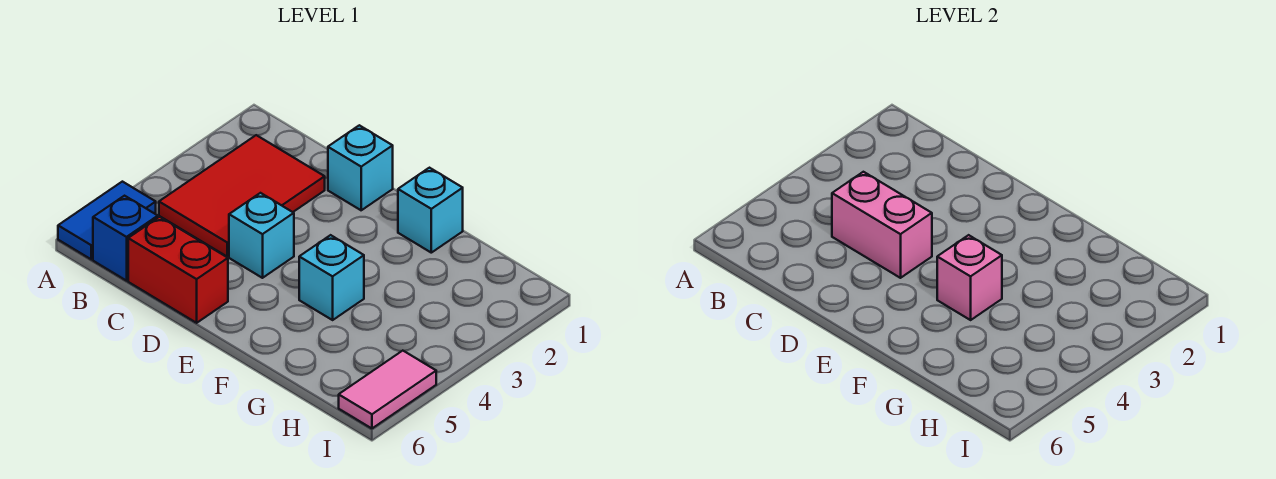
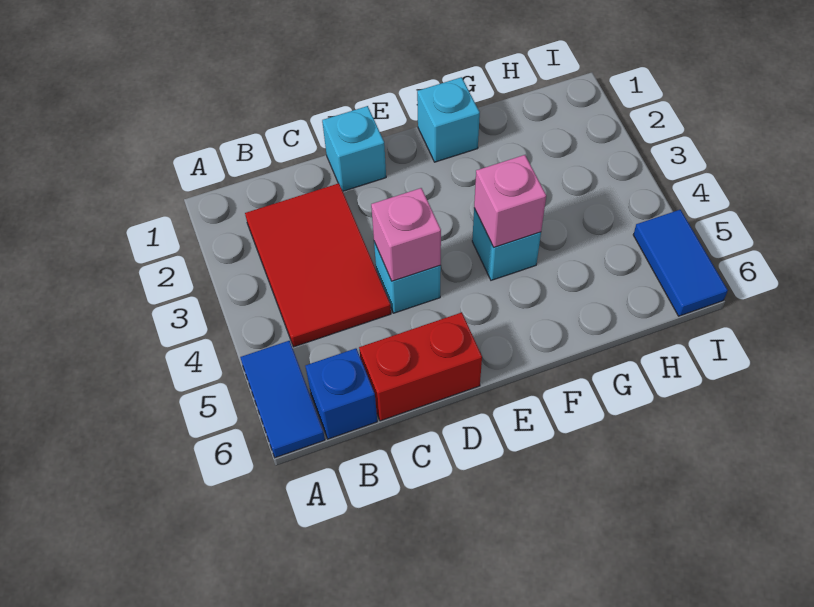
pink 1x2 brick [832,172,932,278] -> pink 1x1 brick [371,188,441,281]
pink 1x2 tile [339,351,436,428] -> blue 1x2 tile [633,210,728,316]

